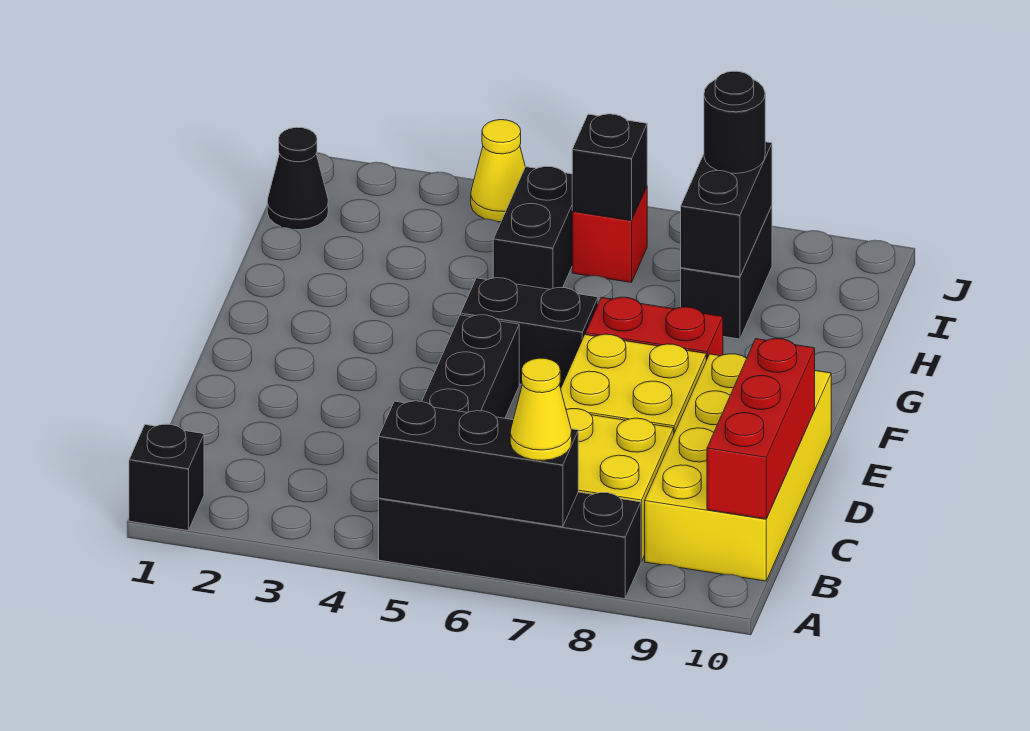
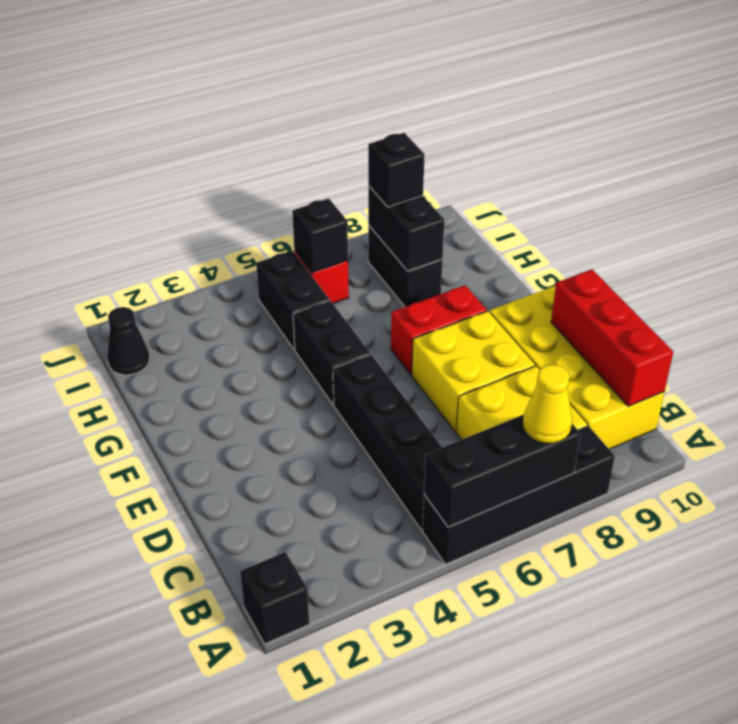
black 1x2 brick [461,278,598,388] -> black 1x2 brick turned to [293,301,370,405]
black 1x1 round brick [704,71,765,174] -> black 1x1 brick [368,133,425,207]
yellow 1x1 cone [471,120,525,222] -> none

